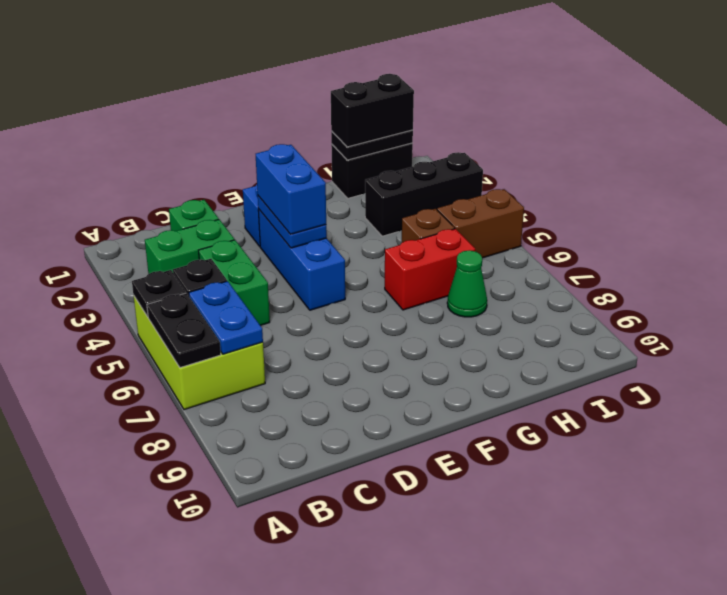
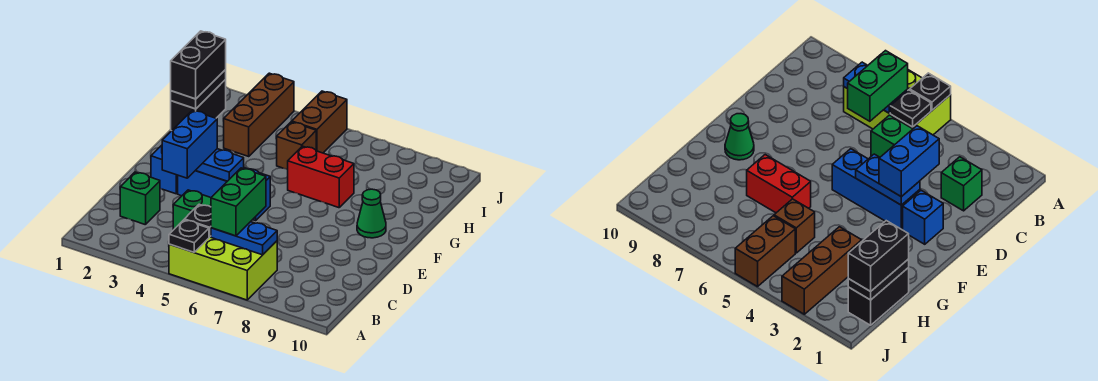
black 1x2 plate [147,293,221,368] -> none
green 1x2 brick [145,219,234,274] -> green 1x2 brick moved to [211,168,266,236]
blue 1x2 brick [256,144,326,234] -> blue 1x2 brick turned to [162,110,217,178]
red 1x2 brick [385,229,475,310] -> red 1x2 brick turned to [288,146,354,208]
black 1x3 brick [365,152,483,236] -> brown 1x3 brick [224,73,294,156]
green 1x1 cone [447,250,487,317] -> green 1x1 cone moved to [357,189,386,238]

